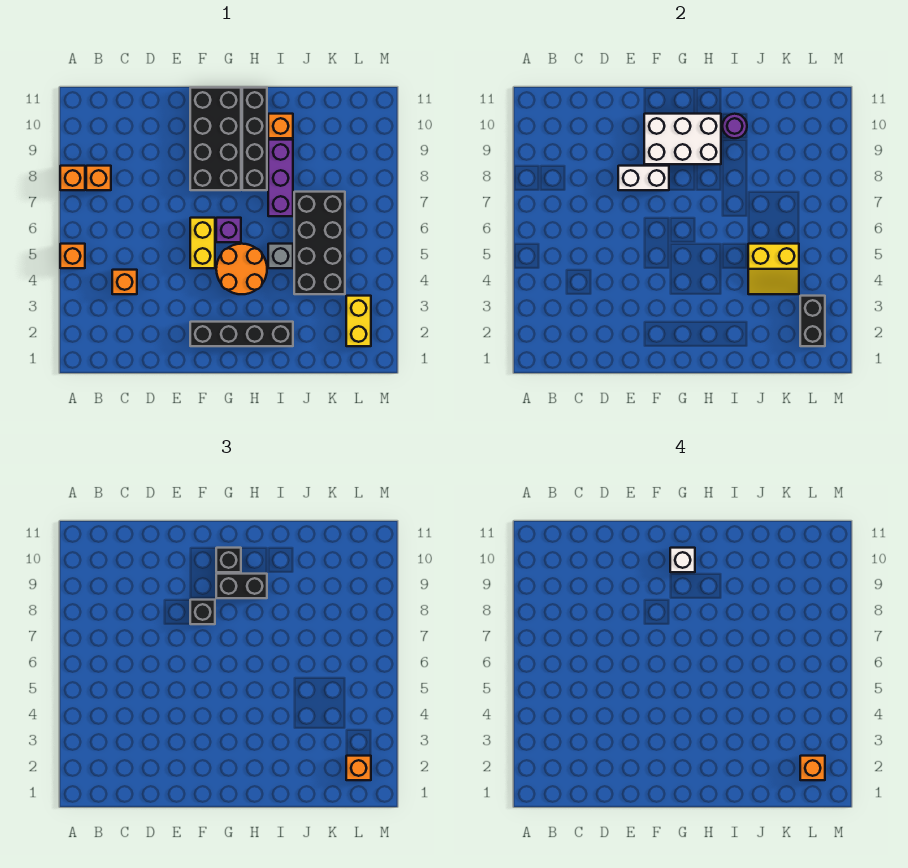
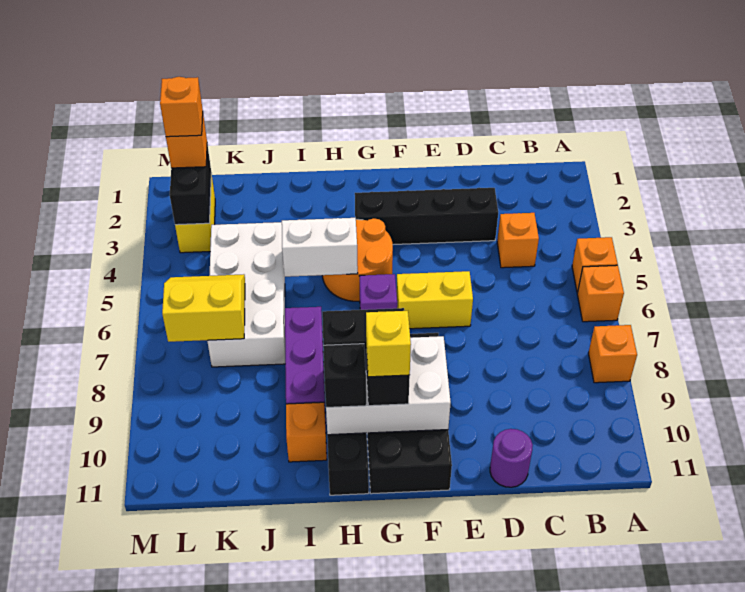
orange 1x1 brick [86,166,111,190] -> orange 1x1 brick moved to [577,265,624,322]
white 1x2 brick [618,166,669,190] -> white 1x2 brick moved to [282,218,358,277]
black 1x4 brick [190,322,293,346] -> black 1x4 brick moved to [355,188,498,245]
yellow 1x2 brick [190,218,215,268] -> yellow 1x2 brick turned to [396,271,473,329]
black 1x1 brick [190,600,215,624] -> black 1x1 brick moved to [323,344,366,408]
white 1x1 brick [670,548,695,572] -> yellow 1x1 brick [366,311,411,377]
grey 1x1 brick [268,244,293,268] -> none
purple 1x1 round brick [722,114,747,138] -> purple 1x1 round brick moved to [490,429,533,487]
black 2x4 brick [294,192,345,294] -> white 2x4 brick [207,222,285,367]
yellow 2x2 slope [748,244,799,294] -> yellow 2x2 slope moved to [162,274,245,342]

